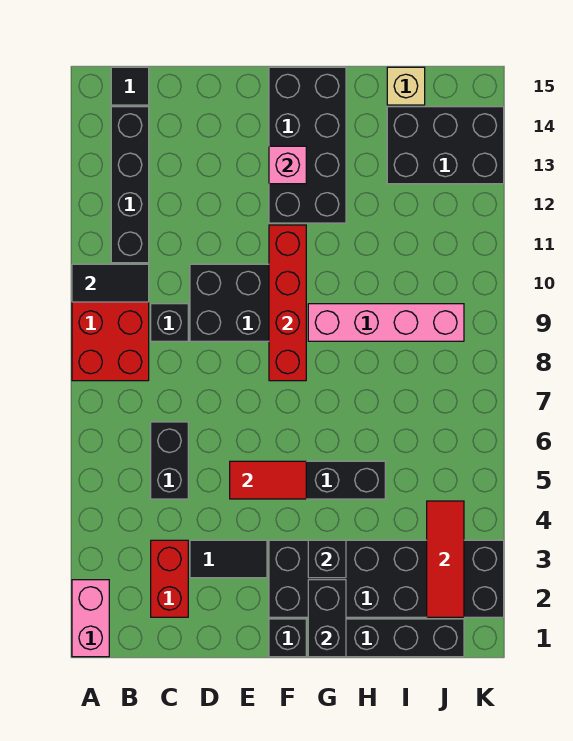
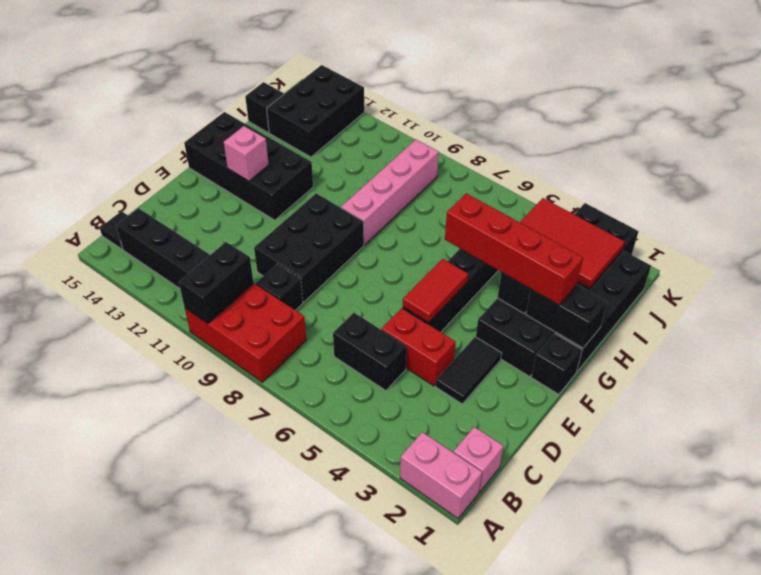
black 1x2 tile [72,264,149,302] -> black 1x2 brick [179,242,254,324]
none -> pink 1x1 brick [453,427,503,492]
red 1x2 brick [151,540,188,617] -> red 1x2 brick moved to [382,308,456,386]
red 1x4 brick [269,225,306,381] -> red 1x4 brick moved to [445,193,583,305]
tan 1x1 brick [387,67,425,105] -> black 1x1 brick [245,82,284,133]
red 1x3 tile [427,501,464,617] -> red 2x3 tile [520,198,625,289]

